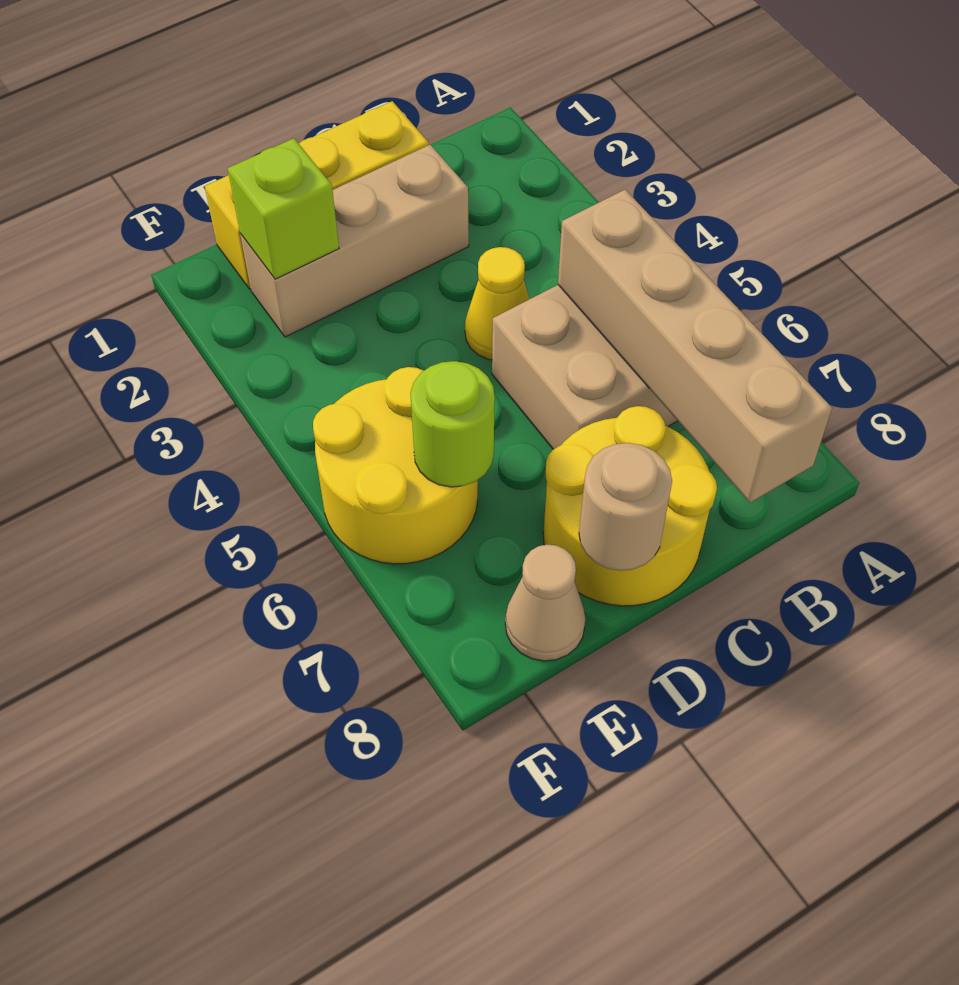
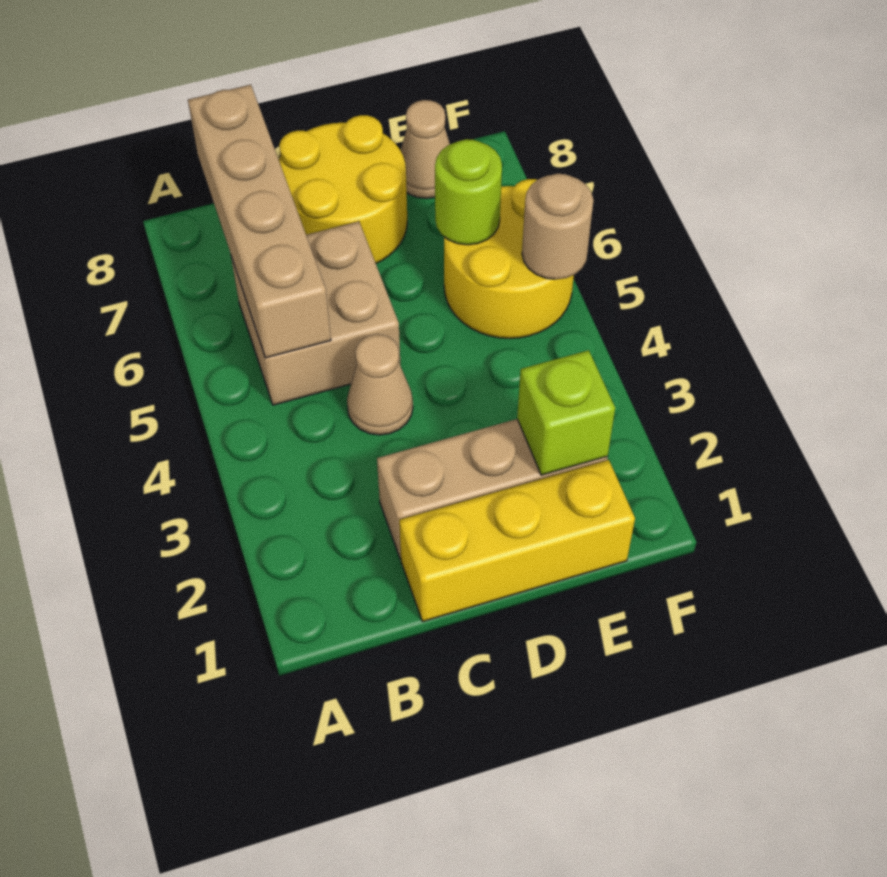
yellow 1x1 cone [465,247,529,360] -> tan 1x1 cone [347,334,413,435]
tan 1x1 round brick [579,443,672,571] -> tan 1x1 round brick moved to [522,174,593,279]

